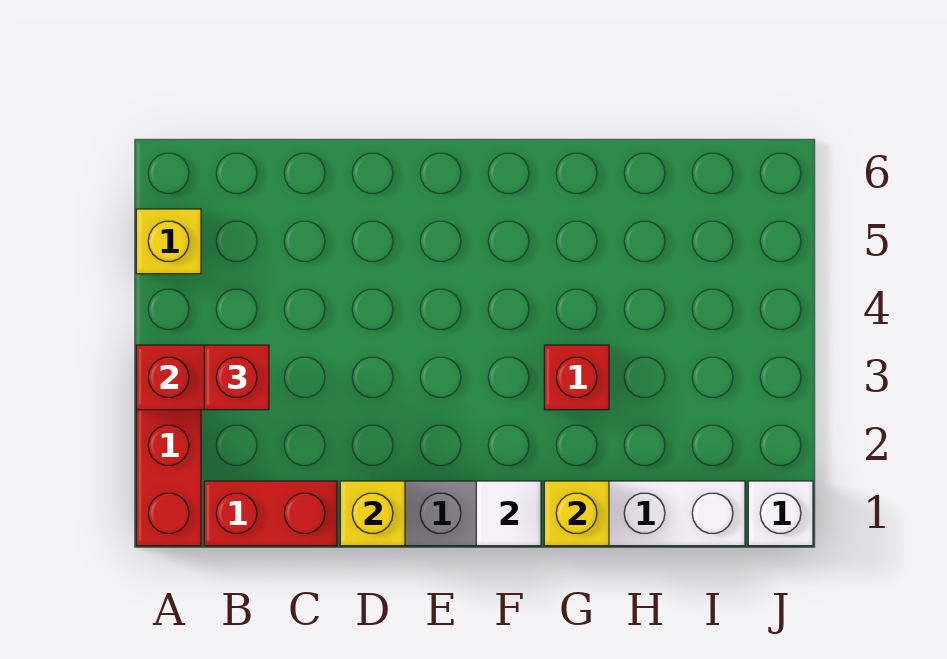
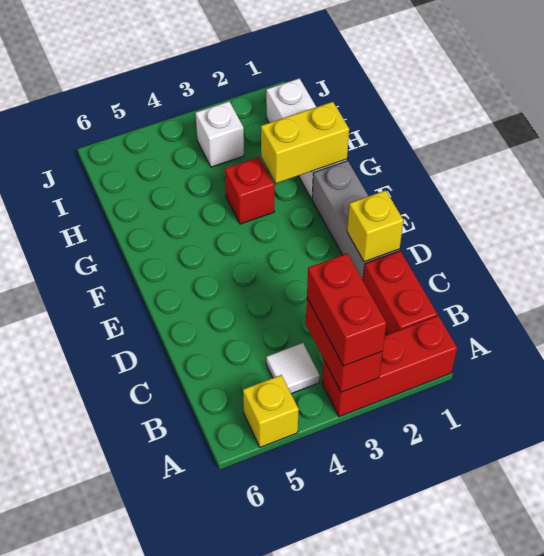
red 1x1 brick [204,345,269,410] -> red 1x2 brick [307,253,386,366]
white 1x1 tile [476,481,541,546] -> white 1x1 tile moved to [266,343,320,394]
yellow 1x1 brick [544,481,609,546] -> yellow 1x2 brick [261,102,349,183]
white 1x1 brick [748,481,813,546] -> white 1x1 brick moved to [196,101,244,167]

